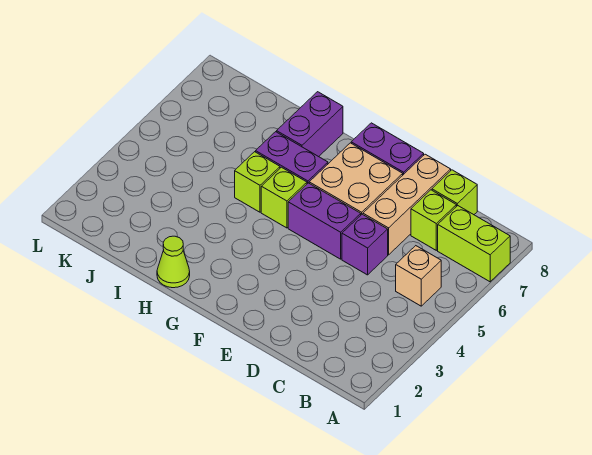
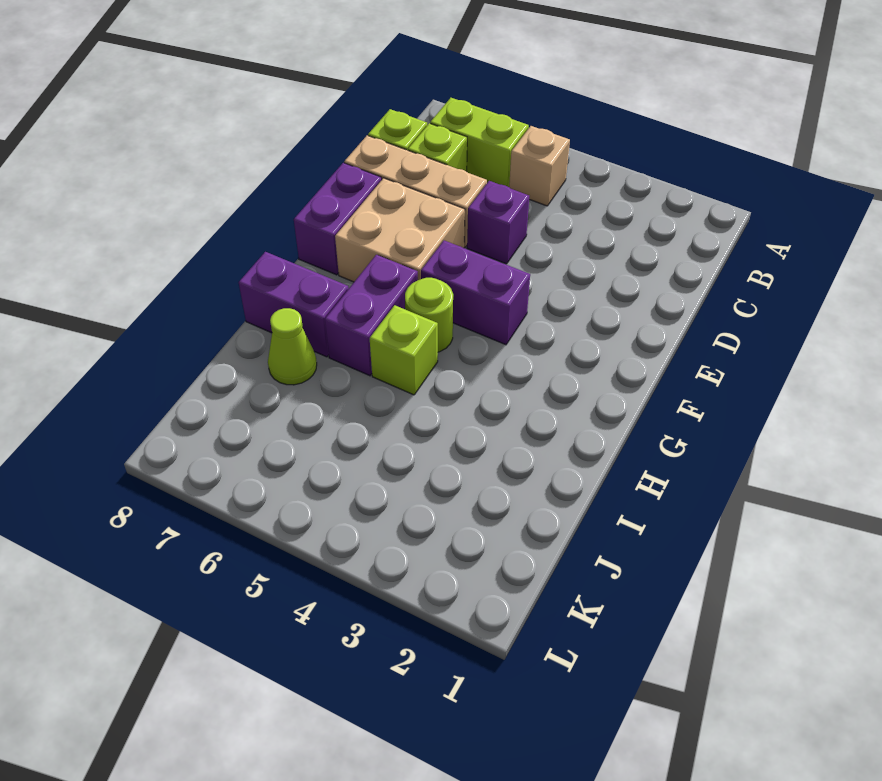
lime 1x2 brick [438,206,510,282] -> lime 1x2 brick turned to [430,98,529,187]
purple 1x2 brick [288,183,361,259] -> purple 1x2 brick turned to [421,240,530,345]
lime 1x1 brick [261,167,307,228] -> lime 1x1 round brick [405,278,453,352]
lime 1x1 cone [157,236,190,288] -> lime 1x1 cone moved to [268,308,317,385]

